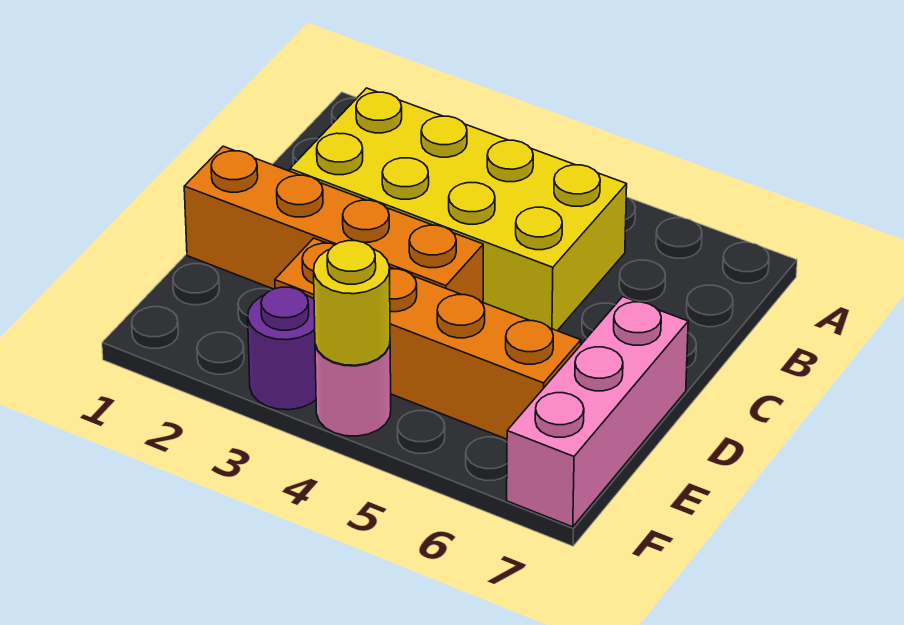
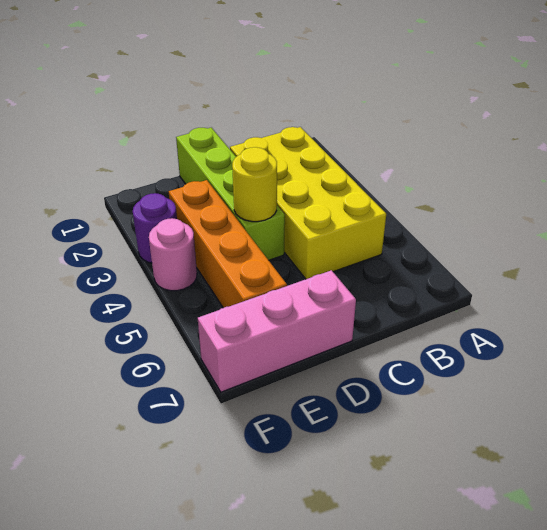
orange 1x4 brick [184,146,483,302] -> lime 1x4 brick [176,128,285,260]
yellow 1x1 round brick [314,241,390,365] -> yellow 1x1 round brick moved to [232,147,277,222]

